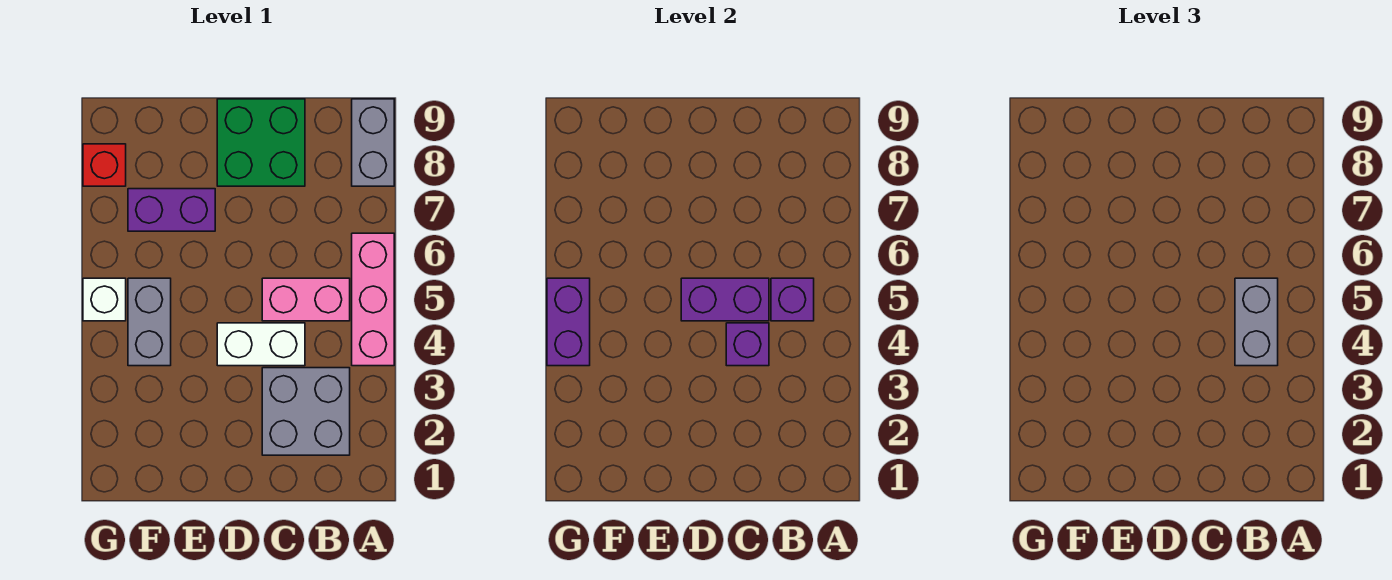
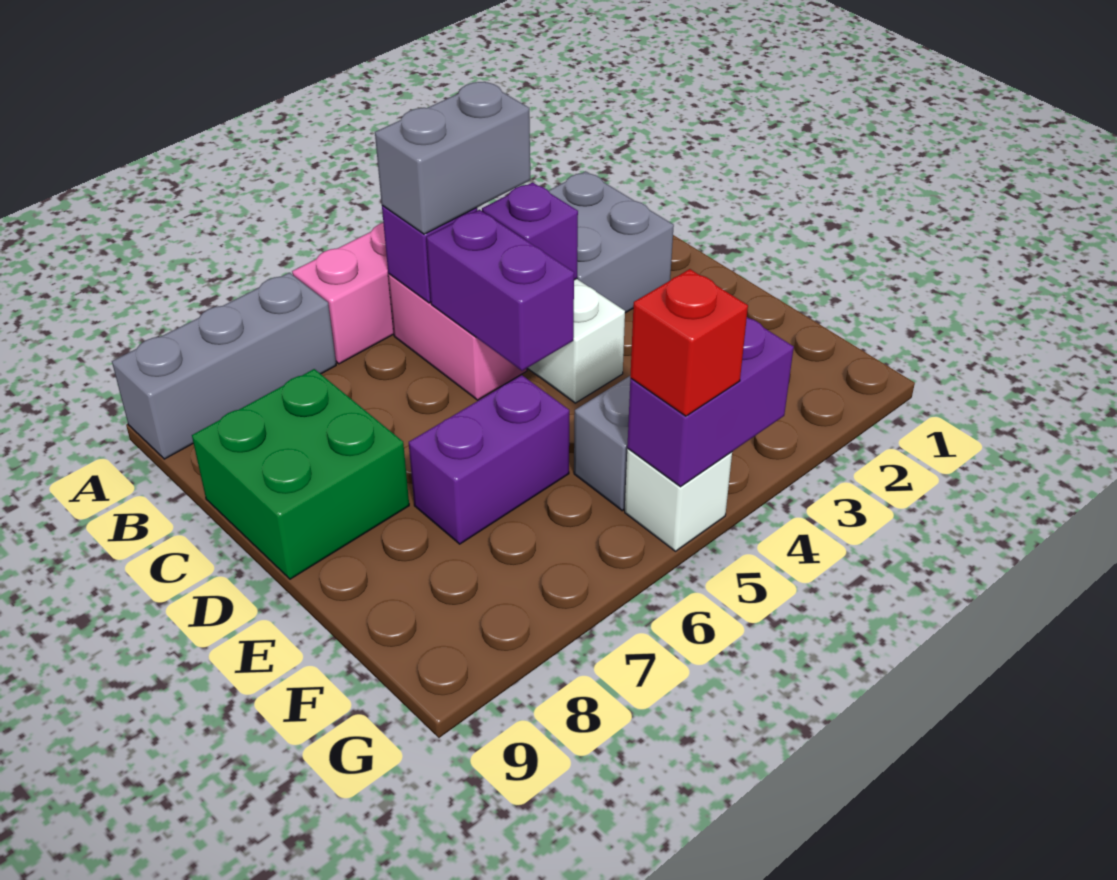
grey 1x2 brick [352,99,394,186] -> grey 1x3 brick [112,273,336,459]
purple 1x2 brick [128,189,215,231] -> purple 1x2 brick turned to [409,375,569,544]
red 1x1 brick [83,144,126,186] -> red 1x1 brick moved to [630,269,748,416]

